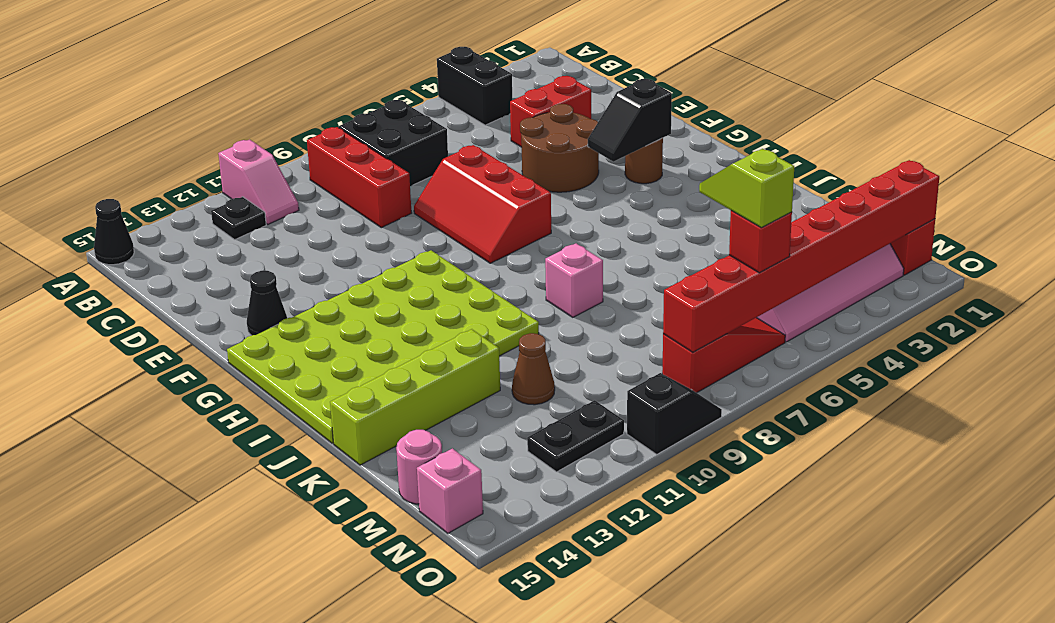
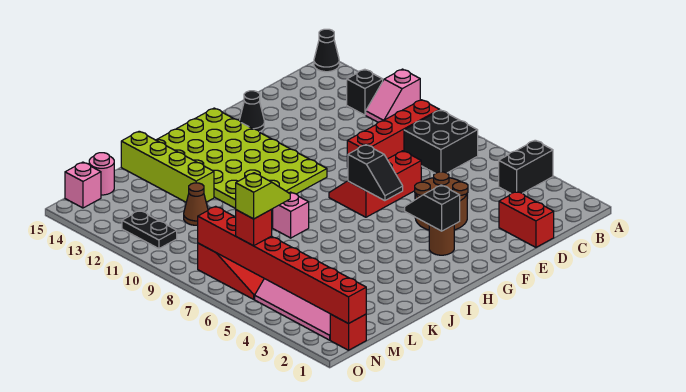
red 1x3 brick [307,127,412,228] -> red 1x4 brick [347,100,439,167]
black 1x1 plate [211,197,266,240] -> black 1x1 brick [347,69,383,115]
red 1x2 brick [510,76,591,147] -> red 1x2 brick moved to [499,192,554,247]
black 1x2 slope [627,373,722,454] -> black 1x2 slope moved to [348,145,403,201]

